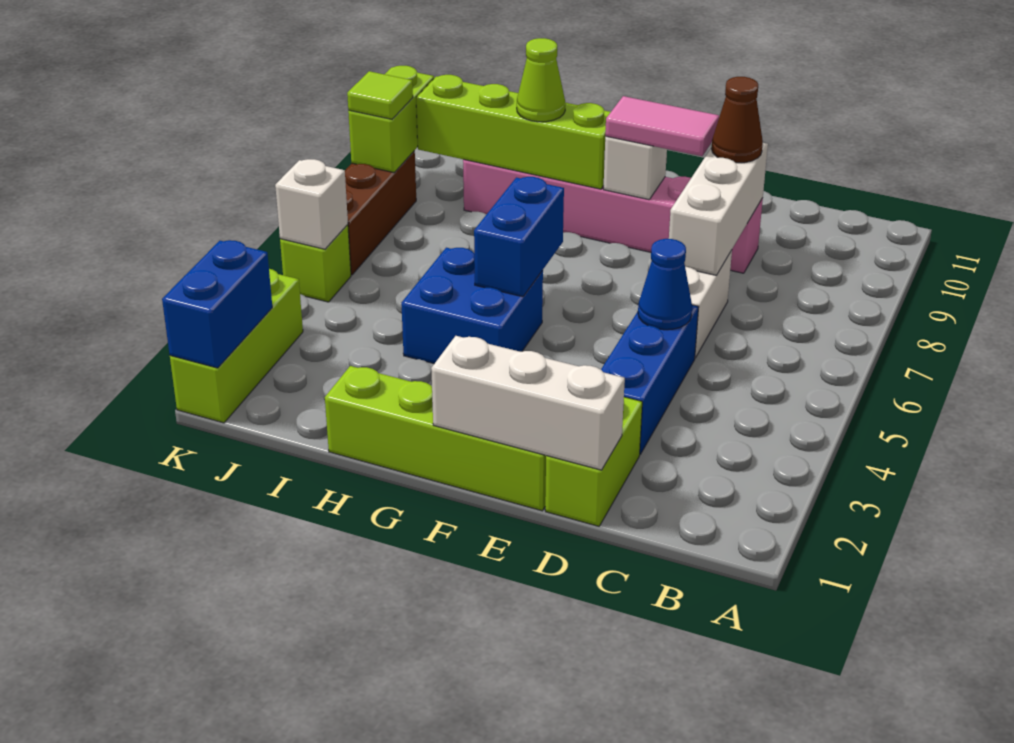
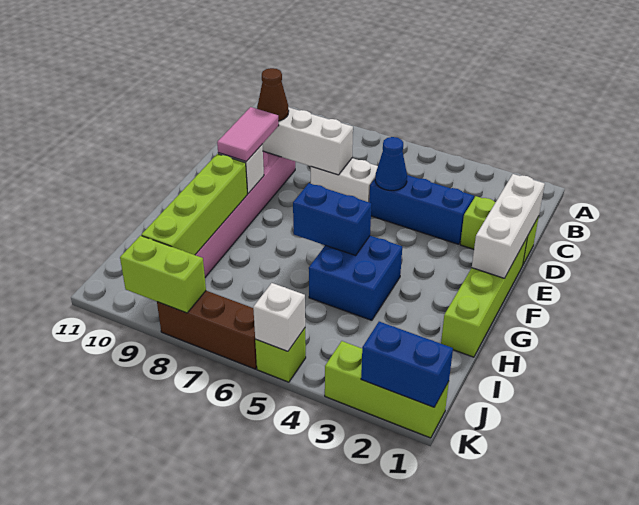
lime 1x1 cone [517,38,565,122] -> none
lime 1x1 tile [347,71,413,119] -> none

